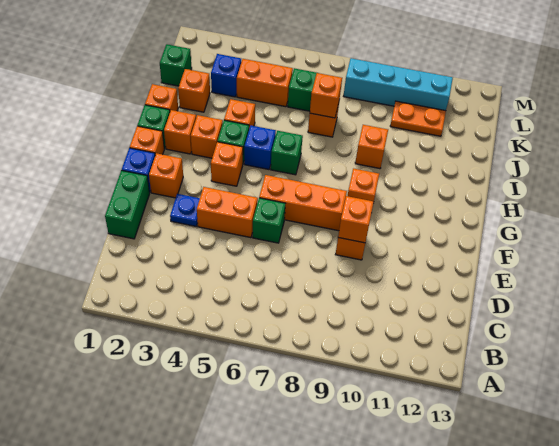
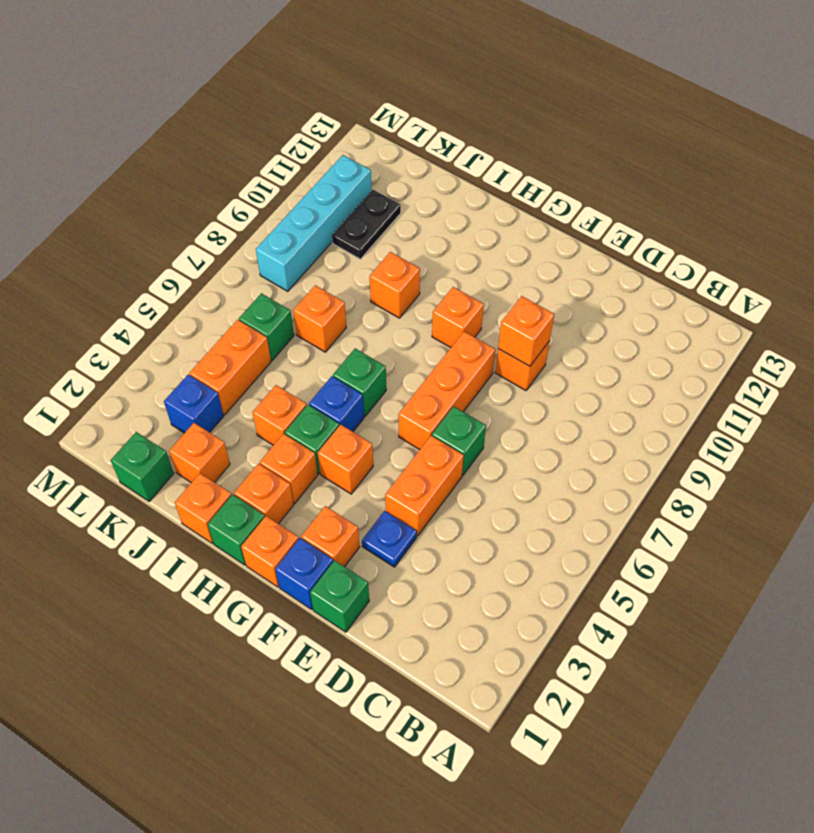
green 1x2 brick [105,170,150,239] -> green 1x1 brick [310,560,369,632]
orange 1x1 brick [310,73,342,118] -> none
orange 1x2 plate [390,101,446,136] -> black 1x2 plate [332,190,401,259]

